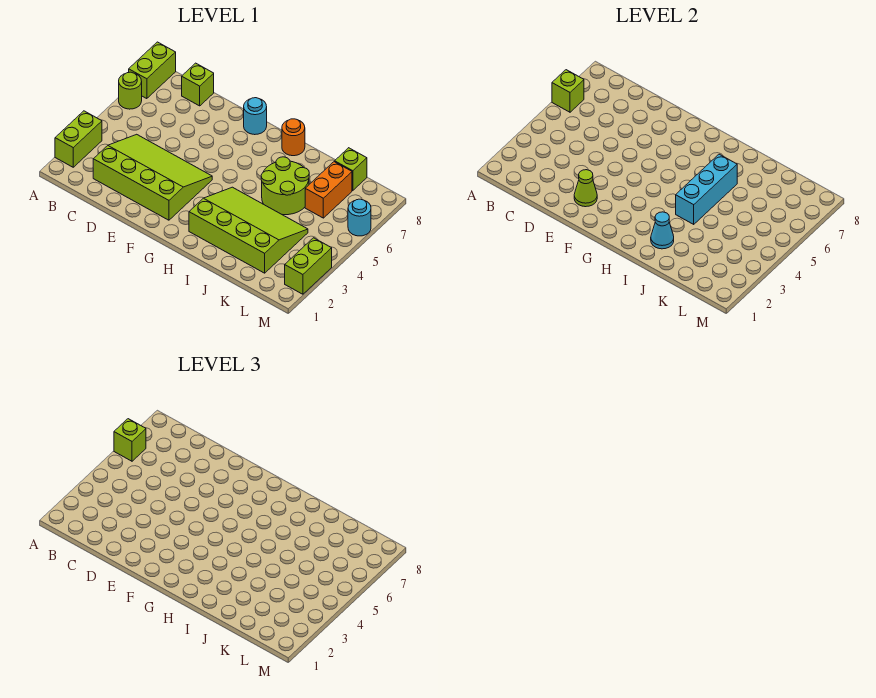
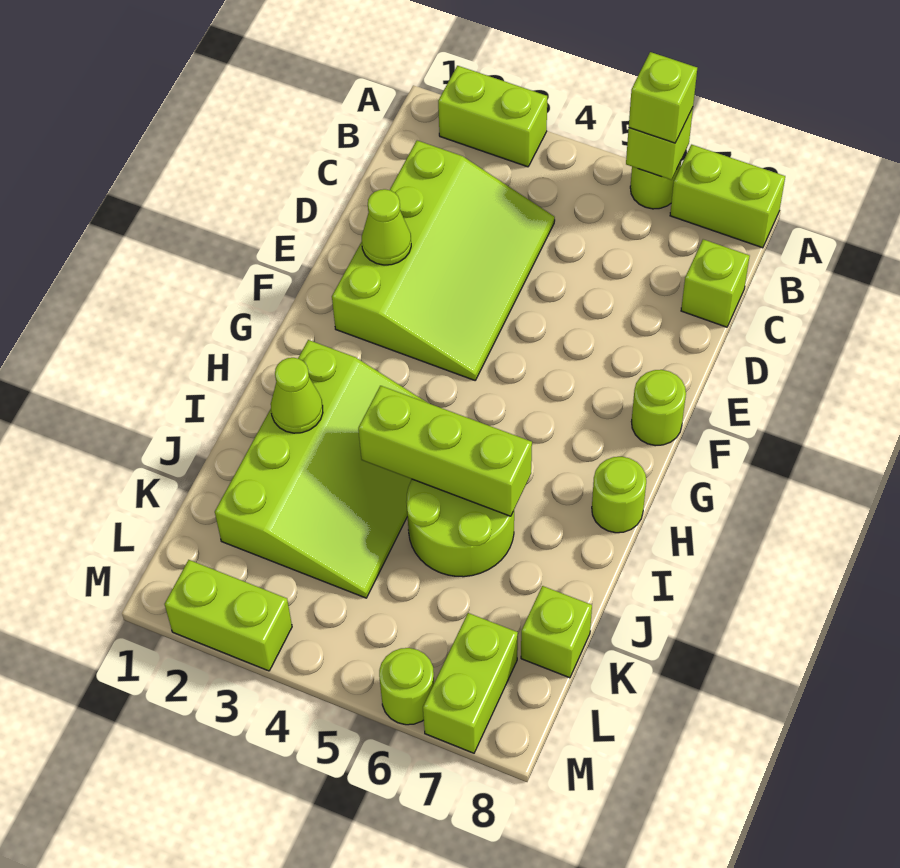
cyan 1x1 round brick [244,98,267,135] -> lime 1x1 round brick [631,370,686,446]
orange 1x1 round brick [282,119,305,156] -> lime 1x1 round brick [592,457,646,533]
cyan 1x1 cone [651,212,674,249] -> lime 1x1 cone [271,358,323,433]
cyan 1x3 brick [676,154,737,224] -> lime 1x3 brick [358,386,532,516]
orange 1x2 brick [305,162,352,218] -> none
none -> lime 1x2 brick [423,613,518,753]
cyan 1x1 round brick [348,199,371,236] -> lime 1x1 round brick [379,648,434,725]

